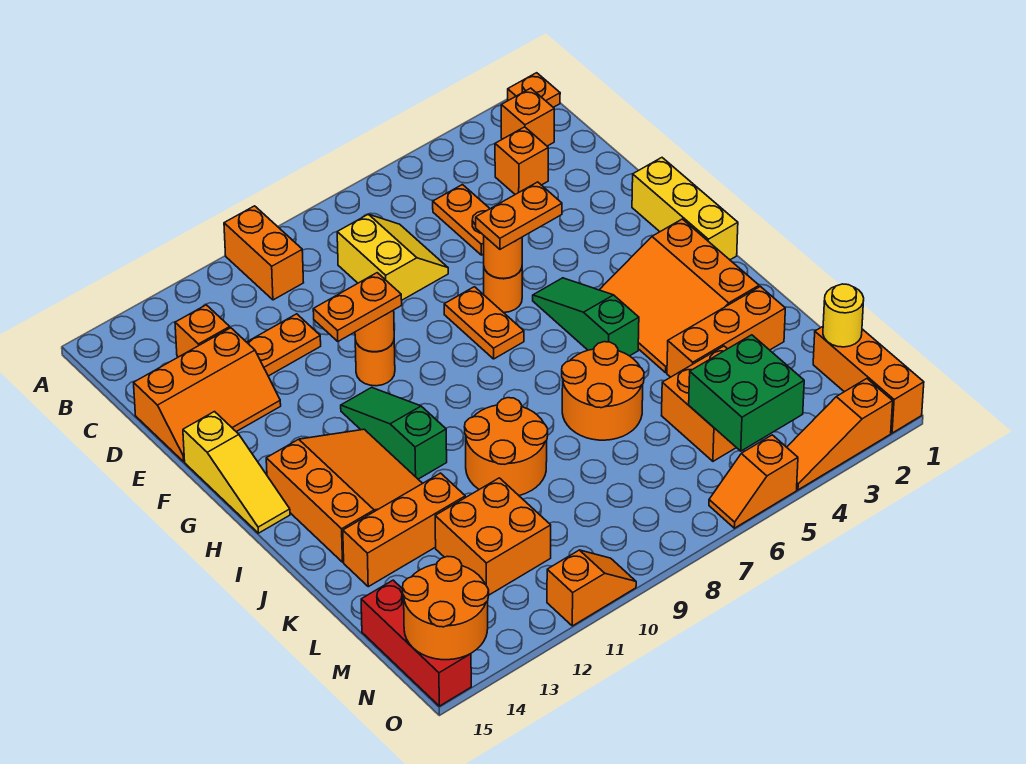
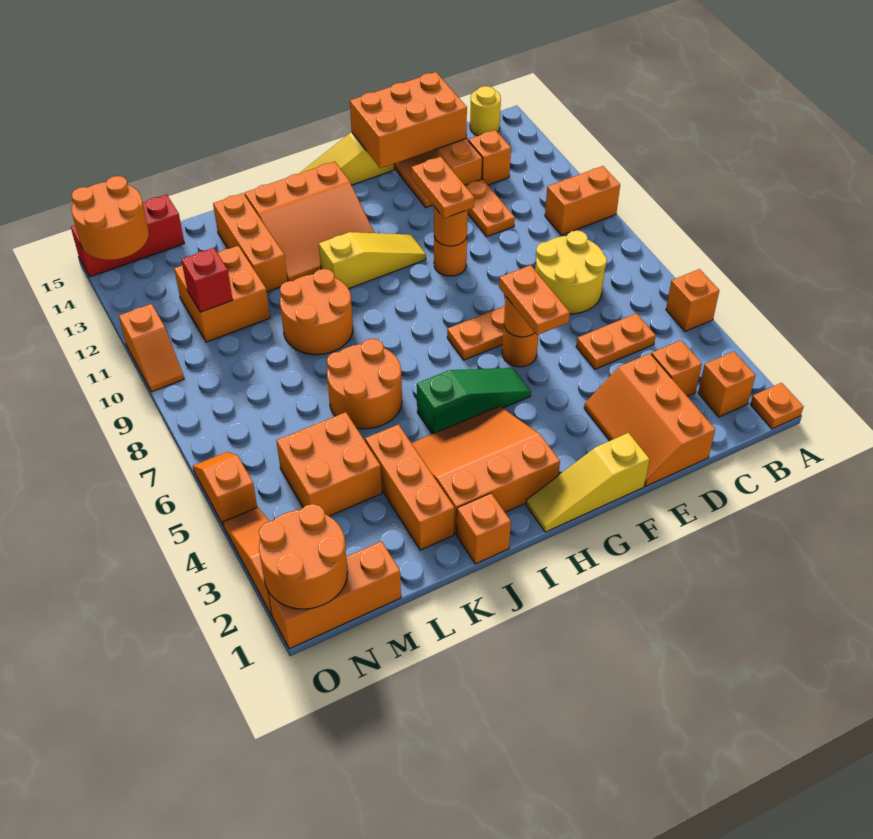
none -> orange 1x1 brick [666,269,719,331]
yellow 2x2 slope [337,214,448,300] -> yellow 2x2 round brick [535,230,607,314]
none -> orange 2x3 slope [584,354,715,486]
none -> orange 2x3 brick [350,72,467,168]
yellow 1x3 brick [632,158,738,260] -> yellow 1x3 slope [526,433,649,532]
green 1x3 slope [341,387,447,479] -> yellow 1x3 slope [319,232,426,289]
none -> orange 1x1 brick [457,493,511,564]
yellow 1x1 round brick [823,284,864,347] -> yellow 1x1 round brick moved to [470,86,501,136]
green 2x2 brick [689,335,804,451] -> none
none -> red 1x1 brick [181,248,233,312]
none -> orange 2x2 round brick [259,504,348,609]

